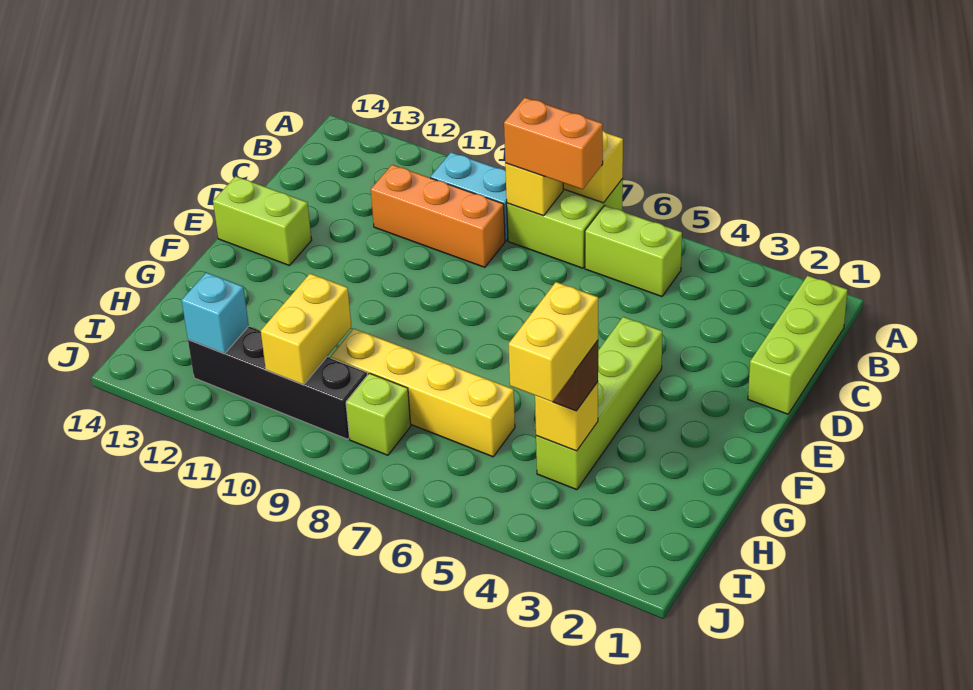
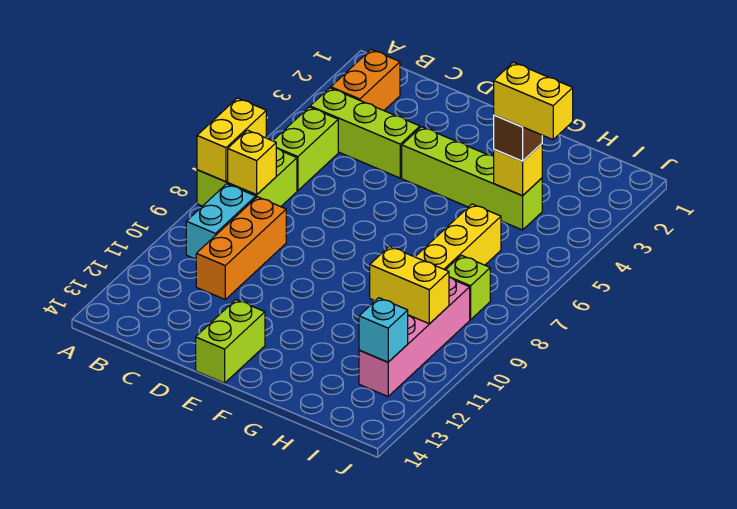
lime 1x3 brick [748,276,848,414] -> lime 1x3 brick moved to [310,88,420,178]
orange 1x2 brick [504,98,603,189] -> orange 1x2 brick moved to [331,50,400,110]
black 1x4 brick [188,326,368,439] -> pink 1x4 brick [359,277,470,396]

